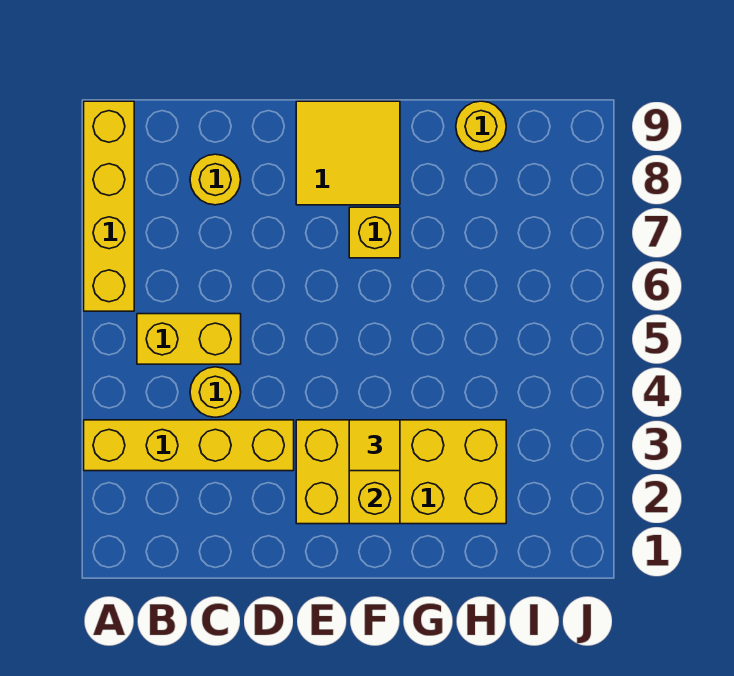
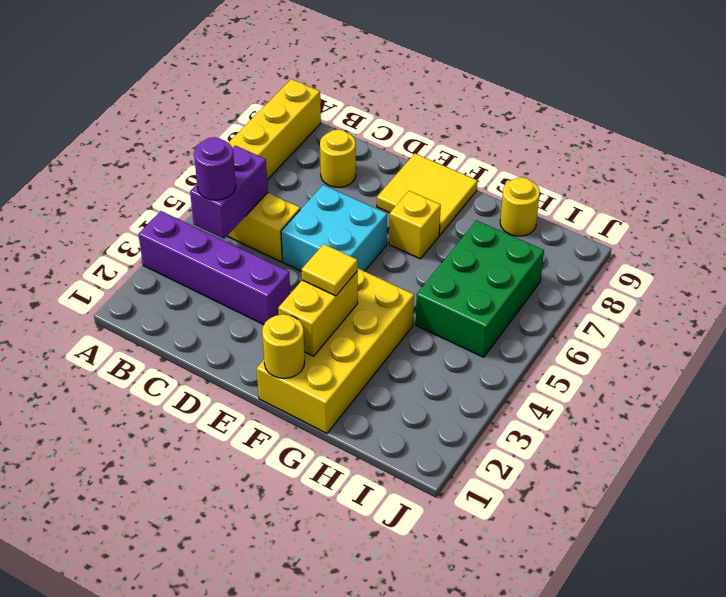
yellow 1x4 brick [84,420,294,471] -> purple 1x4 brick [138,211,290,325]
none -> purple 1x2 brick [190,145,268,239]
none -> purple 1x1 round brick [194,137,236,200]
yellow 1x1 round brick [190,367,241,417] -> yellow 1x1 round brick moved to [262,314,305,378]
none -> cyan 2x2 brick [281,185,387,271]
yellow 2x4 brick [296,420,506,524] -> yellow 2x4 brick turned to [257,269,414,433]
none -> green 2x3 brick [416,220,544,357]

